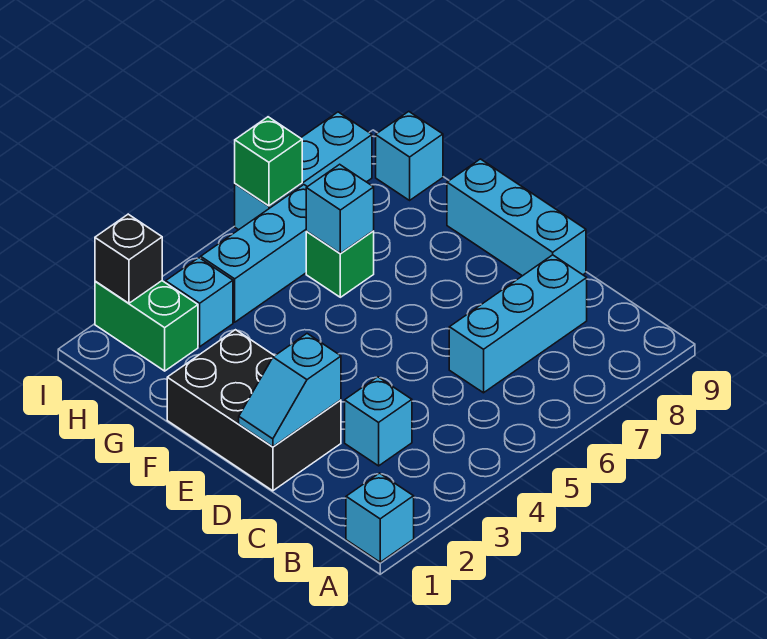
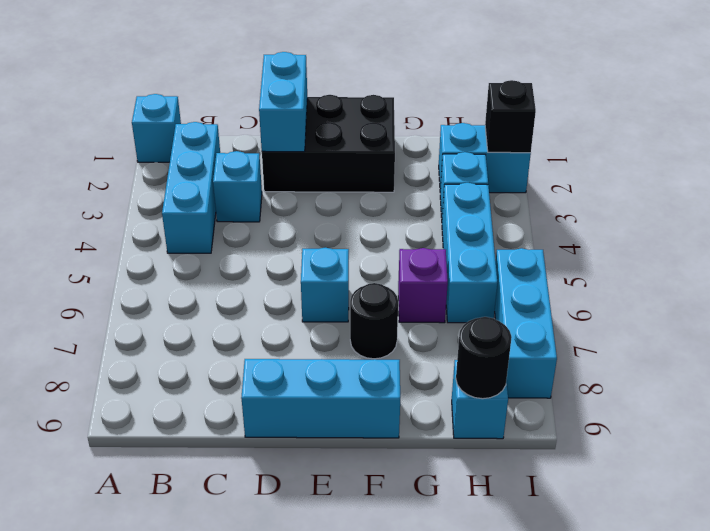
cyan 1x3 brick [449,255,587,393] -> cyan 1x3 brick moved to [162,122,220,253]
cyan 1x2 slope [239,334,341,447] -> cyan 1x2 brick [259,52,307,152]
none -> black 1x1 round brick [350,283,398,359]
green 1x1 brick [306,231,374,297] -> purple 1x1 brick [398,248,448,323]
cyan 1x1 brick [306,164,374,253] -> cyan 1x1 brick moved to [301,248,349,322]
green 1x2 brick [95,281,198,371] -> cyan 1x2 brick [439,123,531,193]
none -> black 1x1 round brick [456,317,512,399]
green 1x1 brick [235,117,302,206] -> none

